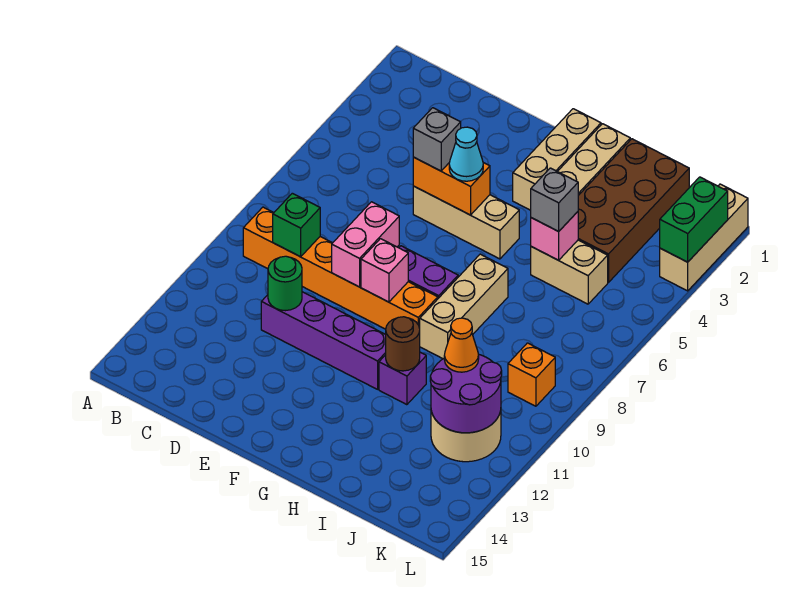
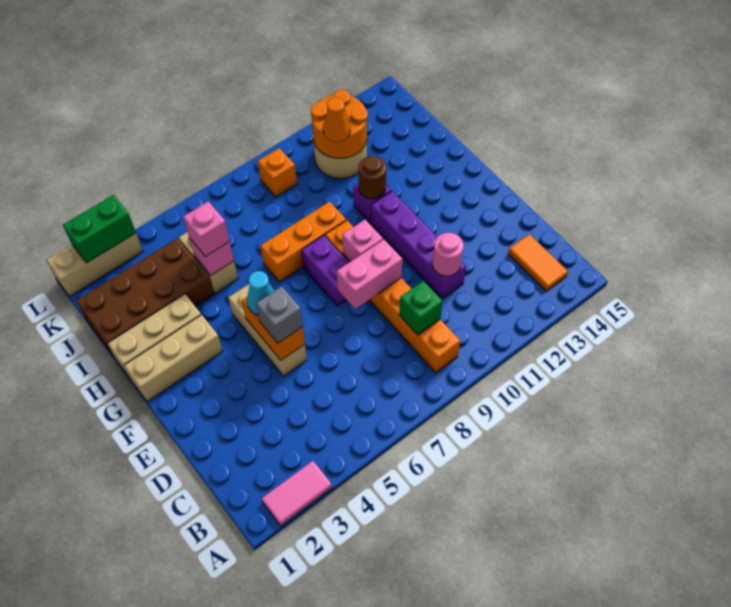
none -> pink 1x2 tile [262,461,332,526]
none -> orange 1x2 tile [508,234,568,291]
green 1x1 round brick [268,256,302,311] -> pink 1x1 round brick [432,233,464,276]
tan 1x3 brick [420,254,508,359] -> orange 1x3 brick [261,202,346,282]
grey 1x1 brick [531,168,578,231] -> pink 1x1 brick [183,202,230,257]
purple 2x2 round brick [430,354,502,433] -> orange 2x2 round brick [311,90,368,158]

